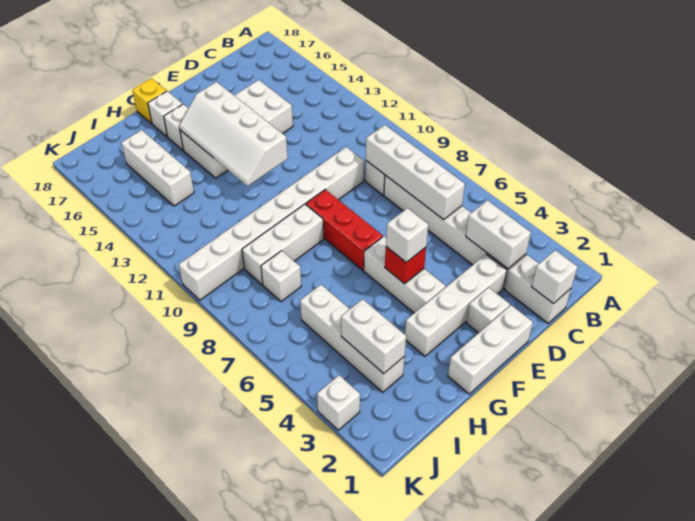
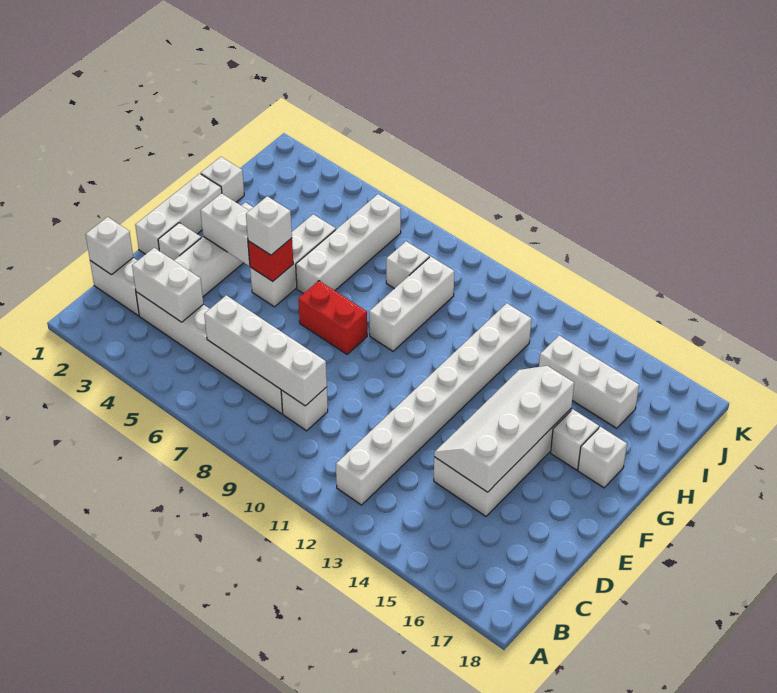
white 1x8 brick [179,147,364,300] -> white 1x8 brick moved to [336,303,531,505]
white 1x3 brick [364,236,445,313] -> white 1x3 brick turned to [250,214,336,307]
red 1x3 brick [306,189,383,270] -> red 1x2 brick [298,281,367,354]
white 2x4 slope [179,82,288,186] -> white 2x4 slope turned to [434,366,574,492]
yellow 1x1 brick [132,78,166,124] -> none
white 1x4 brick [300,285,405,392] -> white 1x4 brick turned to [296,194,401,294]
white 1x2 brick [341,299,406,374] -> white 1x2 brick moved to [200,193,250,266]
white 1x1 brick [317,375,360,430] -> white 1x1 brick moved to [201,157,244,202]

